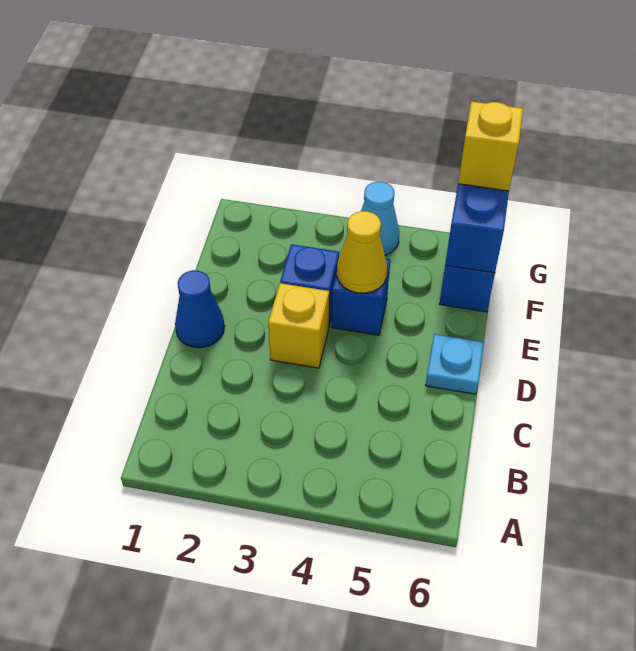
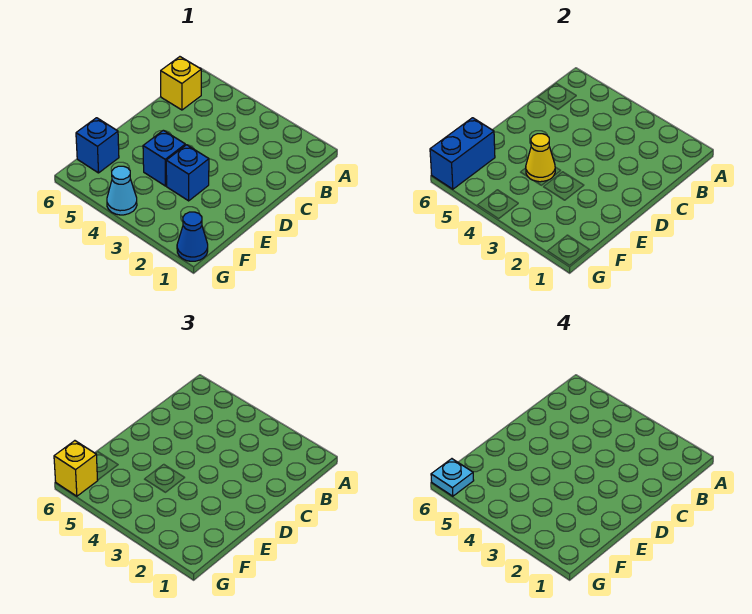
blue 1x1 cone [175,270,225,348] -> blue 1x1 cone moved to [177,212,208,261]
yellow 1x1 brick [268,283,329,368] -> yellow 1x1 brick moved to [161,57,201,110]
cyan 1x1 plate [426,334,484,394] -> cyan 1x1 plate moved to [431,459,474,496]

